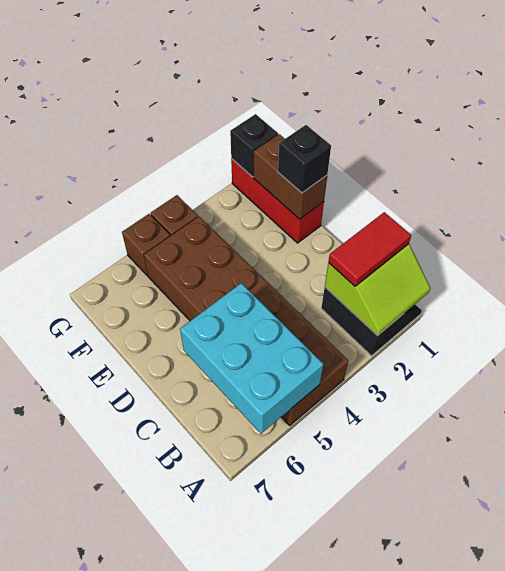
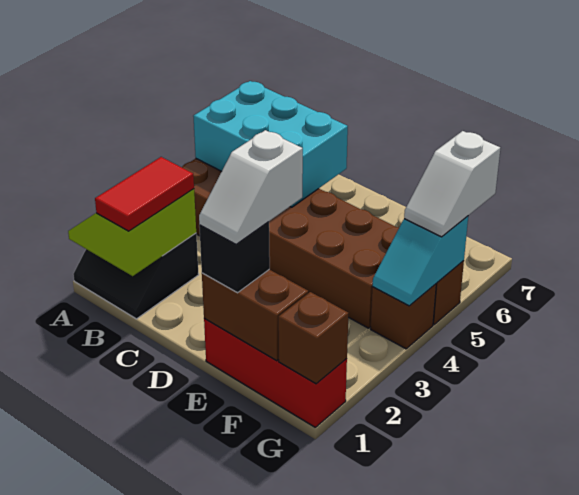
none -> white 1x2 slope [199,130,303,244]
black 1x1 brick [230,114,278,177] -> brown 1x1 brick [278,292,349,384]
none -> cyan 1x2 slope [373,216,468,306]
none -> white 1x2 slope [404,131,500,237]

